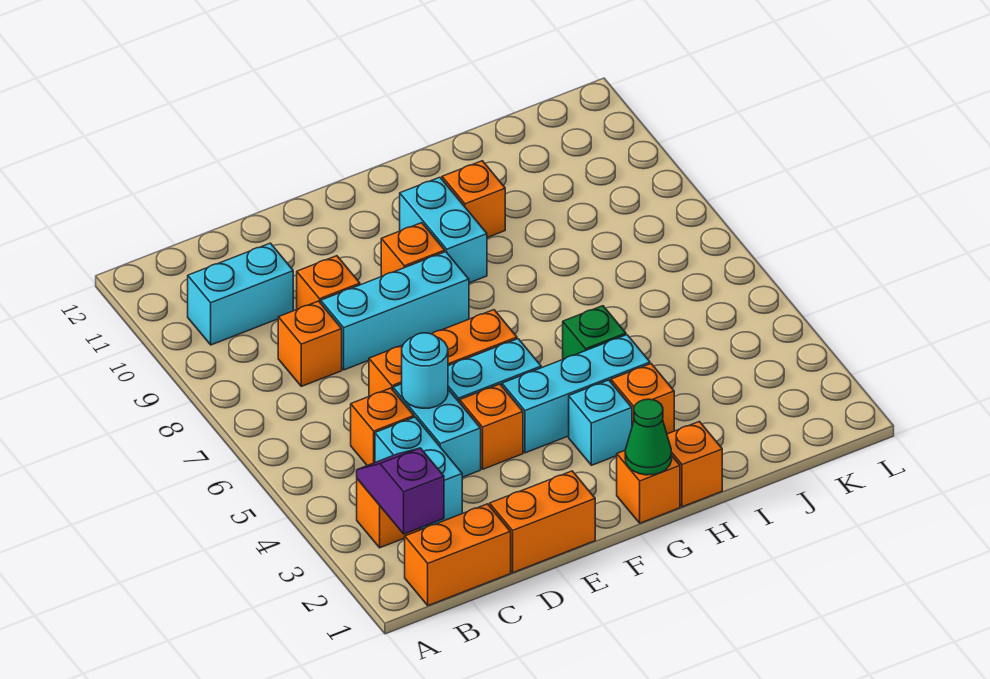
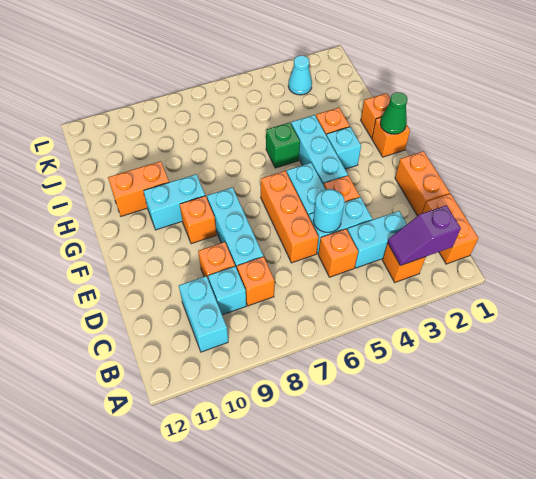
none -> cyan 1x1 brick [208,266,246,315]
orange 1x1 brick [442,161,505,238] -> orange 1x2 brick [108,161,169,216]
none -> cyan 1x1 cone [288,56,312,95]

